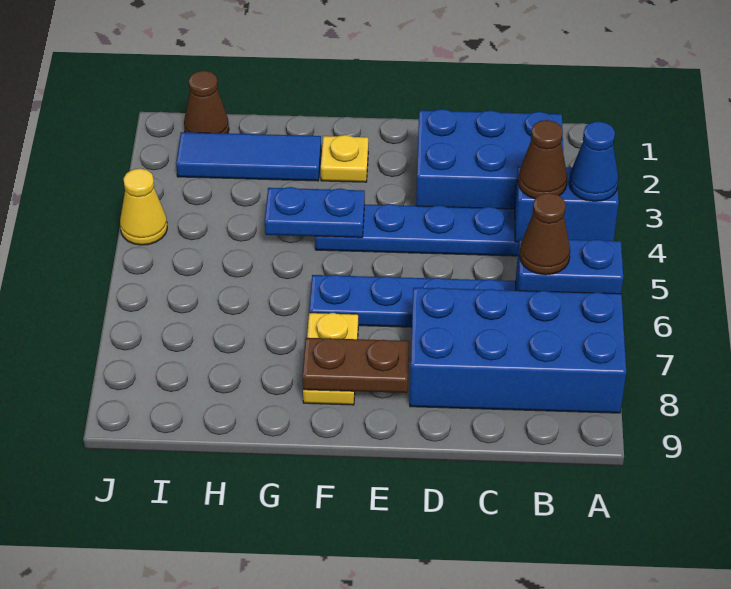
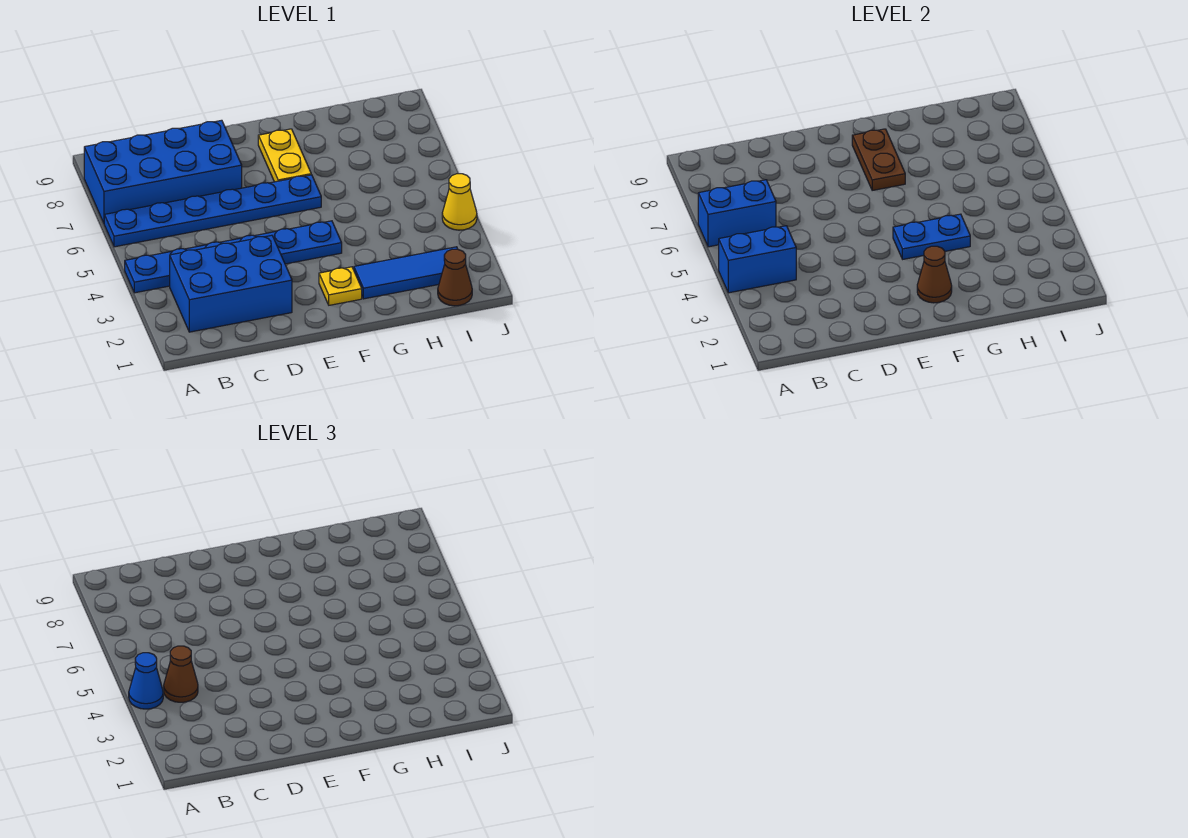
brown 1x1 cone [519,193,570,275] -> brown 1x1 cone moved to [917,246,952,303]
brown 1x2 plate [302,338,409,393] -> brown 1x2 plate turned to [852,129,905,190]

